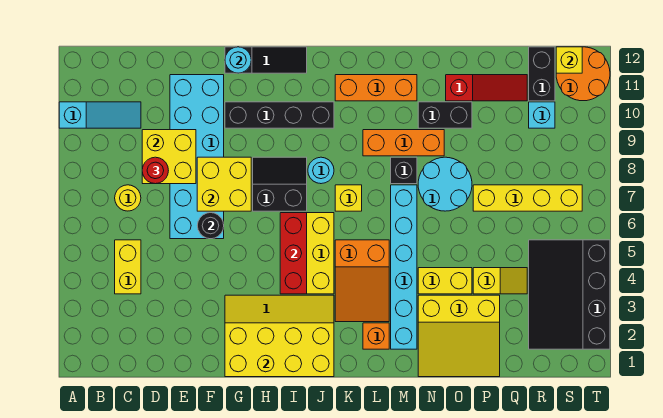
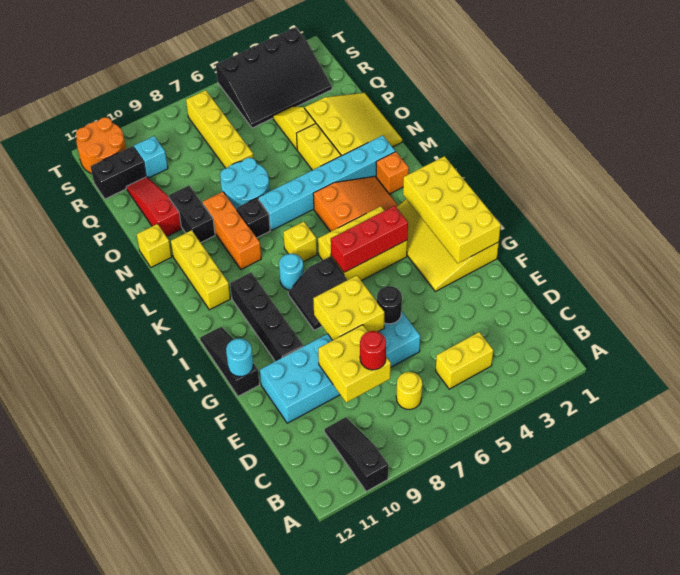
cyan 1x3 slope [59,102,141,128] -> black 1x3 slope [324,417,388,491]
orange 1x3 brick [335,75,417,101] -> yellow 1x3 brick [171,230,230,310]
yellow 1x1 brick [556,47,582,73] -> yellow 1x1 brick moved to [137,224,172,267]

